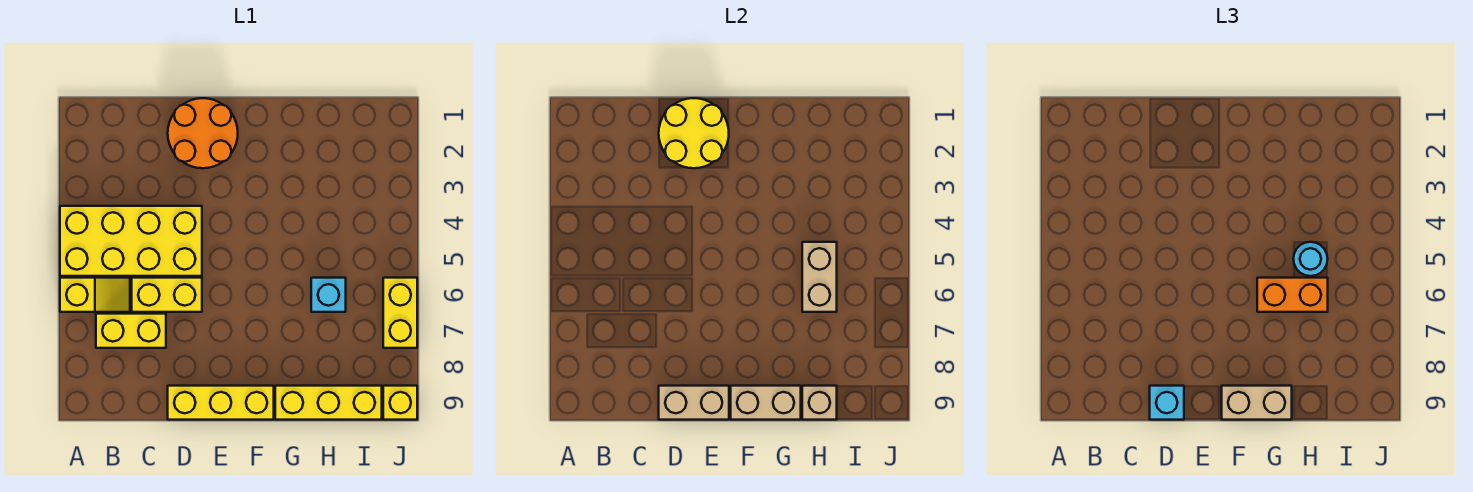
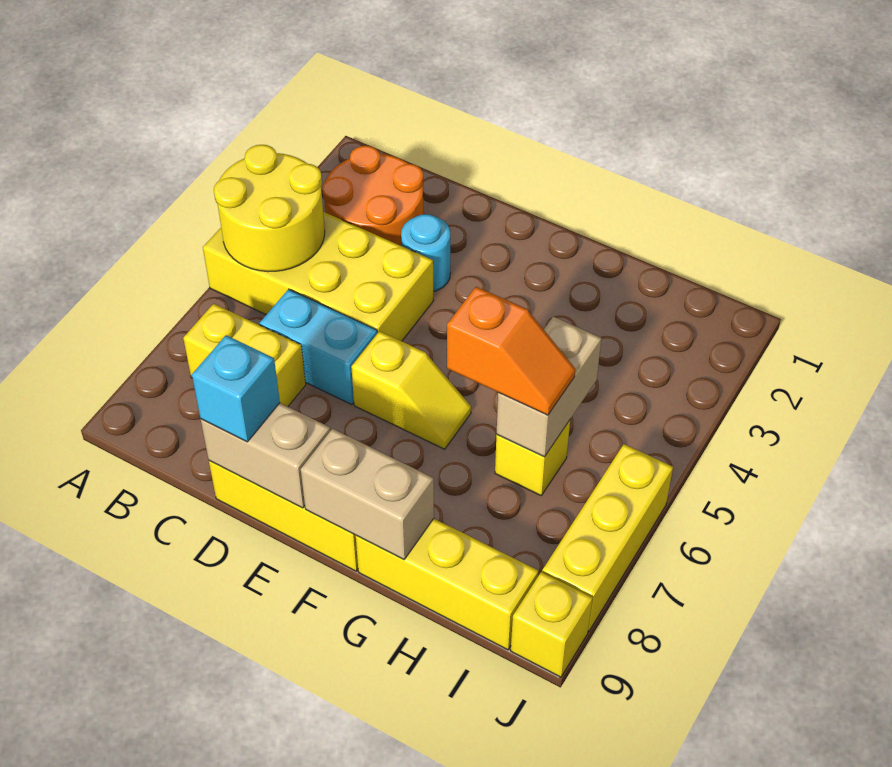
yellow 1x2 slope [60,278,130,312] -> yellow 1x2 slope moved to [351,331,471,449]
yellow 1x2 brick [132,278,202,312] -> cyan 1x2 brick [260,289,377,405]
orange 2x2 round brick [168,98,238,168] -> orange 2x2 round brick moved to [322,146,423,246]
yellow 2x2 round brick [659,98,729,168] -> yellow 2x2 round brick moved to [214,145,325,272]
tan 1x2 brick [1222,386,1292,420] -> none
orange 1x2 brick [1257,278,1328,312] -> orange 1x2 slope [447,287,575,415]
cyan 1x1 round brick [1293,242,1328,276] -> cyan 1x1 round brick moved to [401,214,450,291]
cyan 1x1 brick [311,278,346,312] -> yellow 1x1 brick [495,420,570,495]
tan 1x1 brick [802,386,837,420] -> none
yellow 1x2 brick [383,278,417,348] -> yellow 1x3 brick [542,444,673,631]

